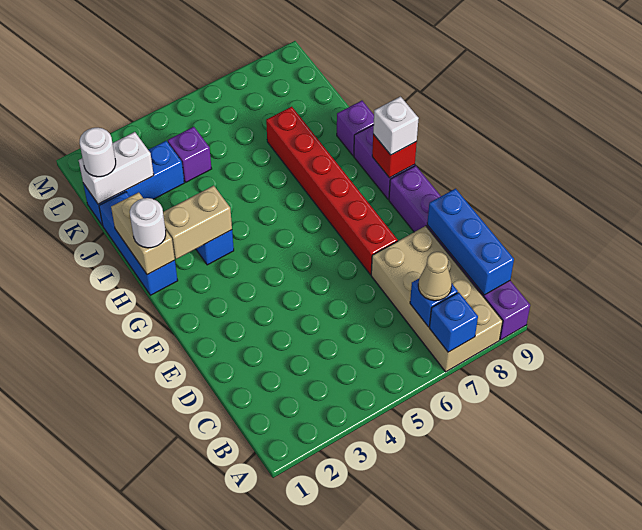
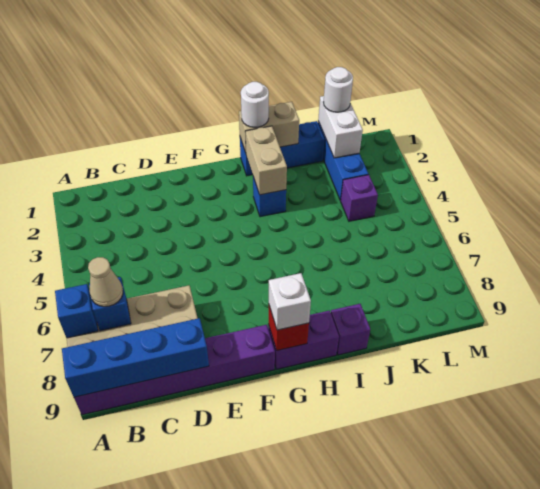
blue 1x3 brick [427,189,514,295] -> blue 1x4 brick [62,318,209,397]
red 1x6 brick [266,107,398,275] -> none

